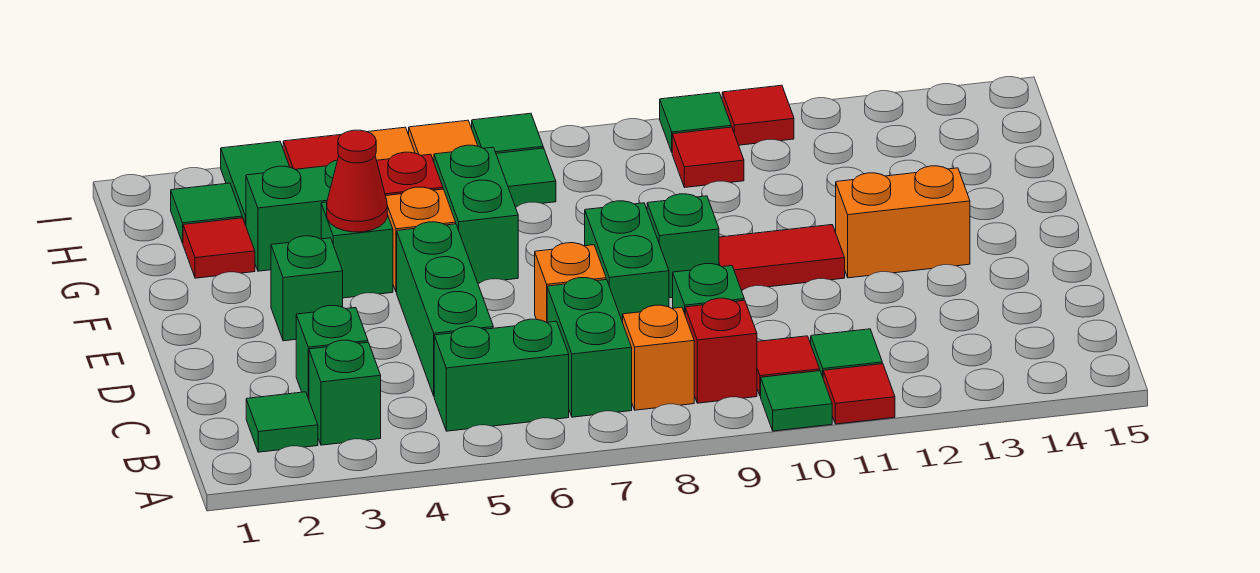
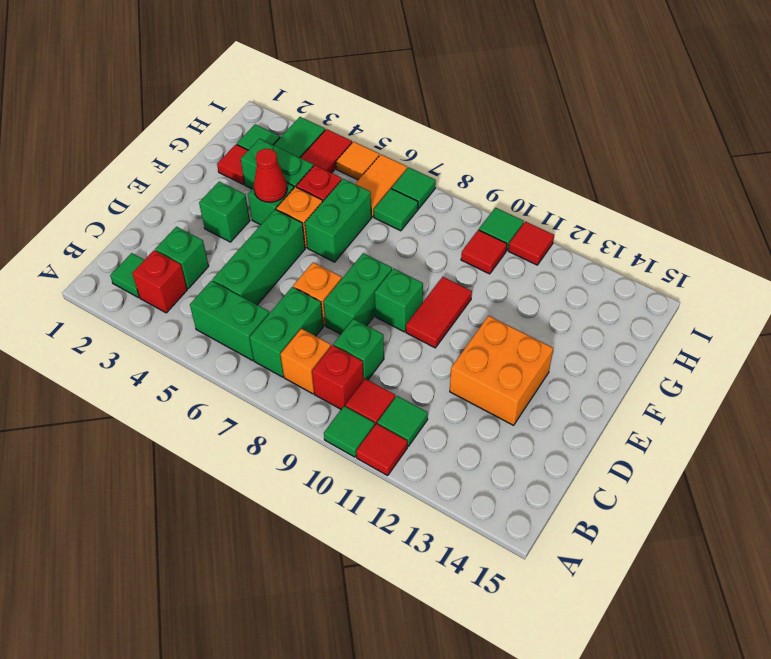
green 1x1 brick [309,340,381,445] -> red 1x1 brick [132,250,187,313]
red 1x2 tile [719,225,845,290] -> red 1x2 tile turned to [406,277,472,348]
orange 1x2 brick [836,166,970,278] -> orange 2x2 brick [450,316,553,425]

